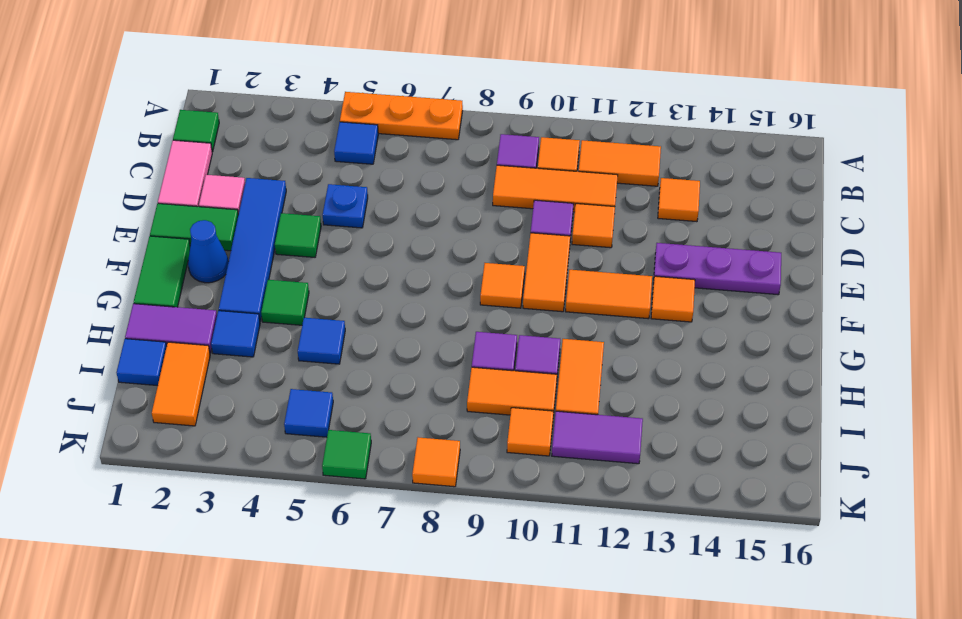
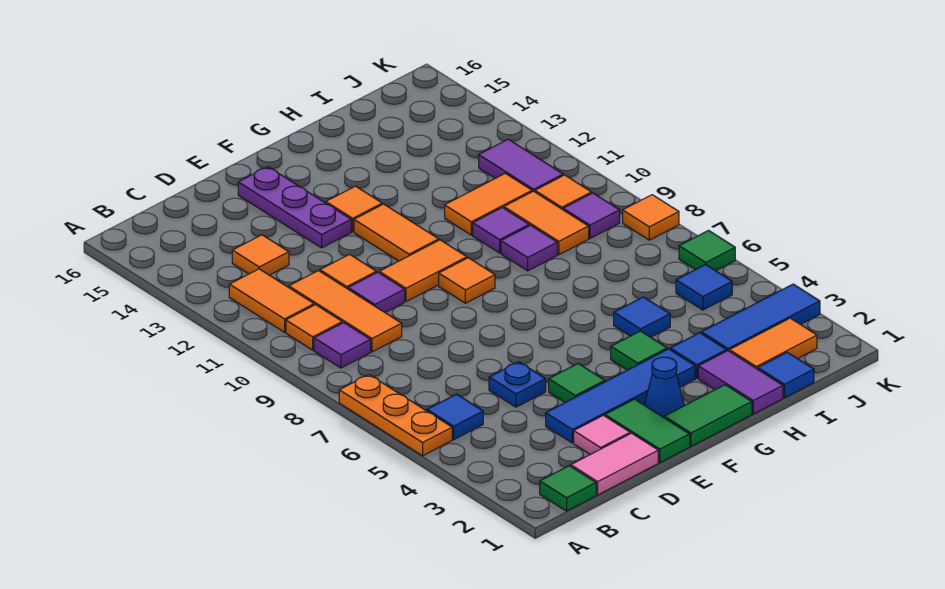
none -> blue 1x3 tile [701,284,820,351]
none -> purple 1x1 tile [563,193,620,238]

